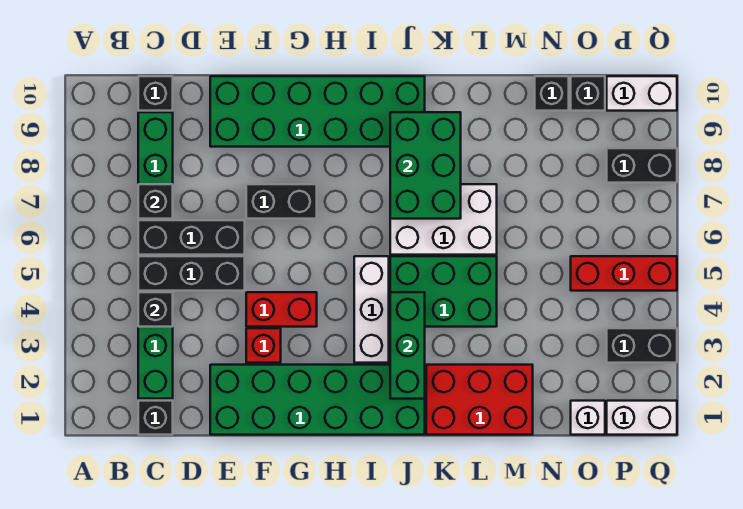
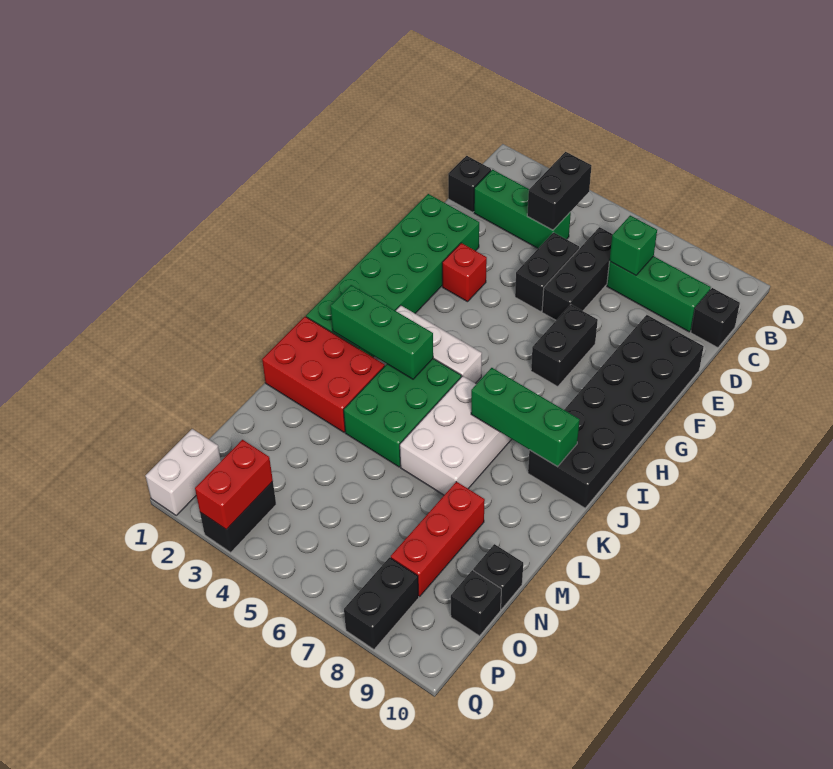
black 1x1 brick [138,292,173,327] -> black 1x2 brick [527,152,591,230]
black 1x3 brick [138,256,245,291] -> black 1x2 brick [515,232,579,312]
black 1x1 brick [138,184,173,219] -> green 1x1 brick [610,216,657,275]
green 2x6 brick [210,76,425,147] -> black 2x6 brick [528,315,704,508]
red 1x2 brick [246,292,317,327] -> red 1x2 brick moved to [195,440,273,530]
green 2x3 brick [390,112,461,219] -> green 1x3 brick [471,368,580,467]
red 2x3 brick [426,365,533,435] -> red 2x3 brick turned to [262,317,385,432]
white 1x1 brick [571,401,605,435] -> none
red 1x3 brick [571,256,677,291] -> red 1x3 brick moved to [391,482,485,597]
white 1x2 brick [607,76,677,111] -> none

